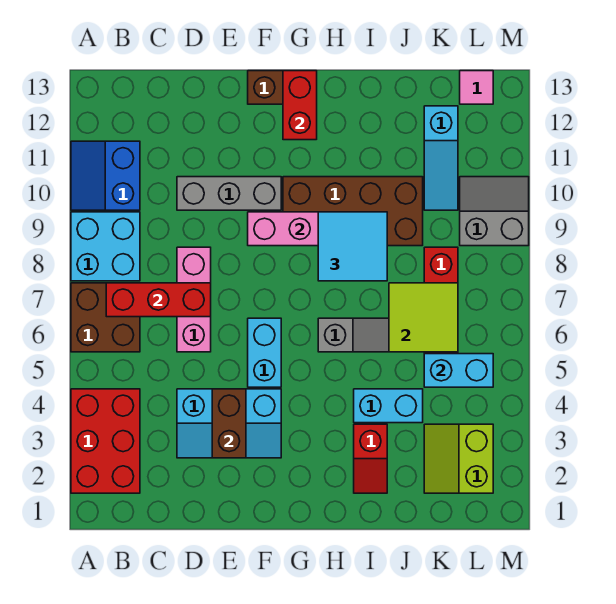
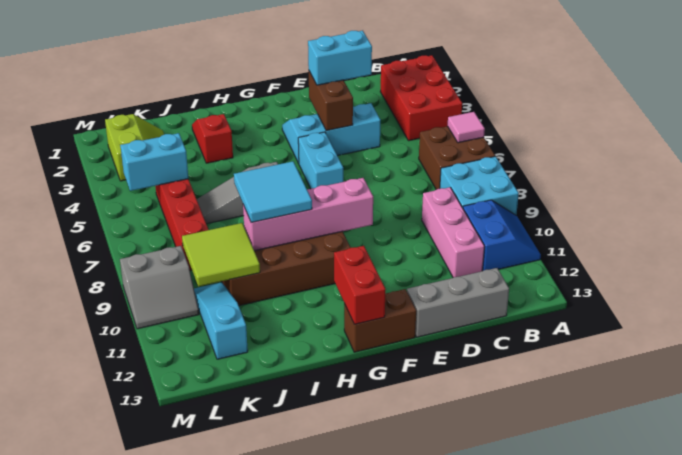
red 1x3 brick [106,283,211,317] -> none
pink 1x3 brick [177,247,211,352] -> pink 1x3 brick moved to [422,187,484,278]
grey 1x3 brick [177,177,281,210] -> grey 1x3 brick moved to [407,268,509,337]
cyan 1x2 brick [354,389,423,423] -> cyan 1x2 brick moved to [308,31,372,85]
lime 2x2 tile [389,283,458,352] -> lime 2x2 tile moved to [182,223,260,286]
pink 1x1 tile [460,71,493,104] -> pink 1x1 tile moved to [448,112,485,143]

